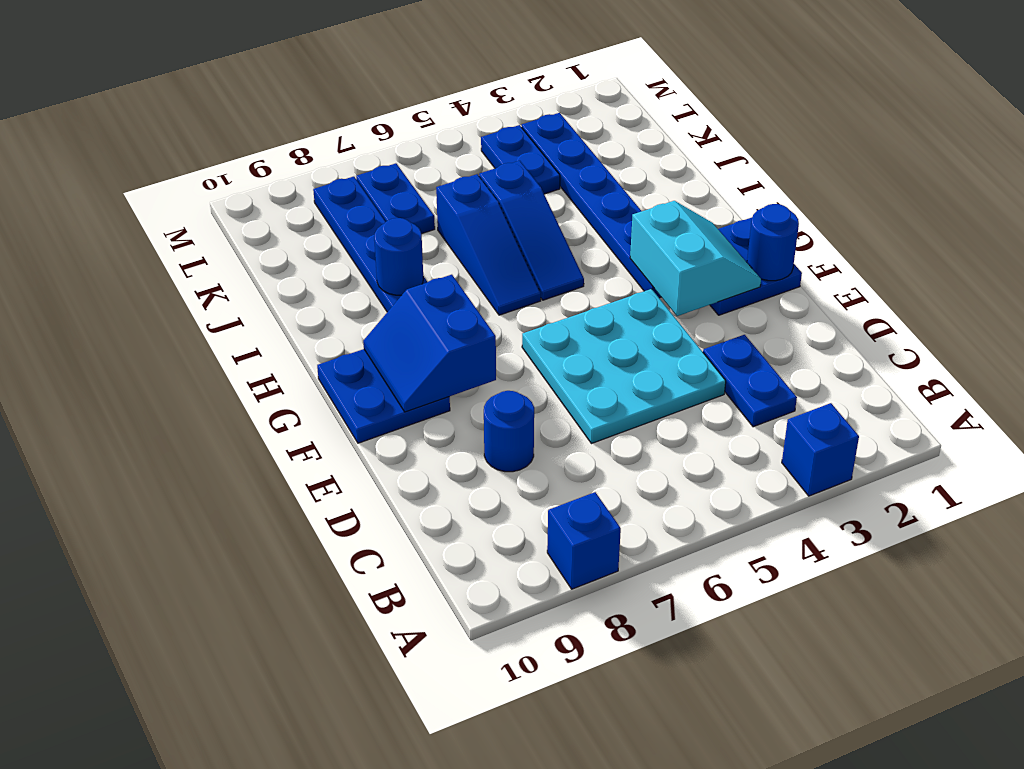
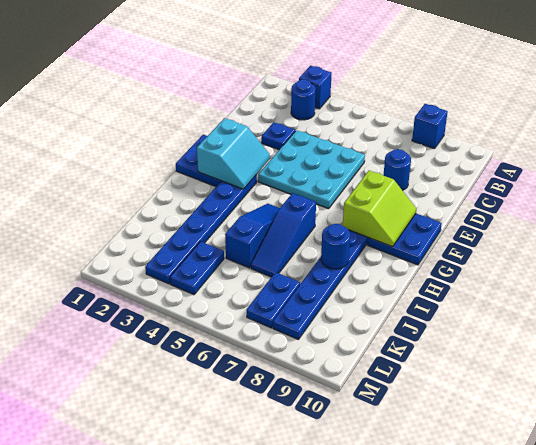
blue 1x2 plate [703,335,797,427] -> blue 1x1 plate [262,122,295,150]
blue 1x1 round brick [747,204,799,281] -> blue 1x1 round brick moved to [291,80,316,120]
cyan 2x2 slope [630,201,761,316] -> cyan 2x2 slope turned to [197,118,270,189]
blue 2x2 slope [363,275,496,412] -> lime 2x2 slope [343,171,416,247]
blue 1x3 slope [436,174,541,315] -> blue 1x3 slope turned to [251,193,316,277]

